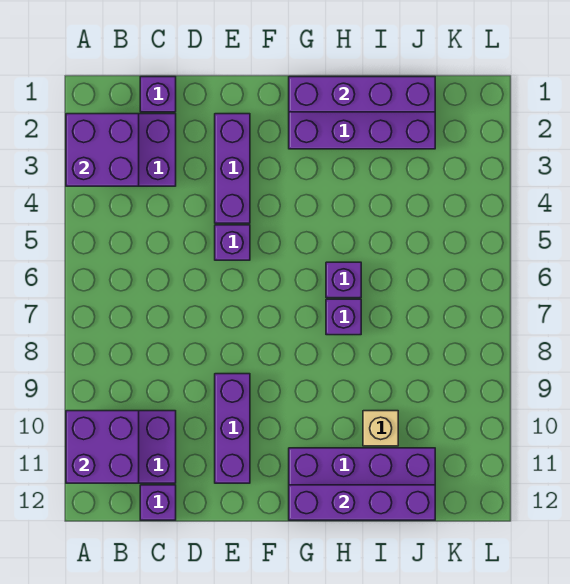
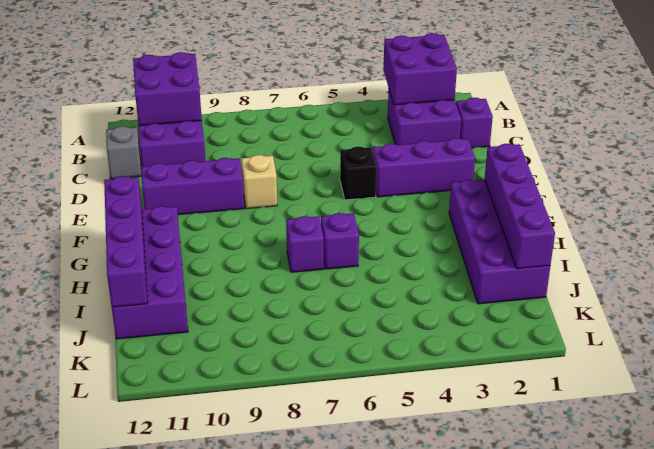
purple 1x1 brick [140,485,176,520] -> grey 1x1 brick [106,126,142,179]
purple 1x1 brick [215,225,250,260] -> black 1x1 brick [340,146,377,200]
tan 1x1 brick [363,411,398,446] -> tan 1x1 brick moved to [242,155,277,209]

